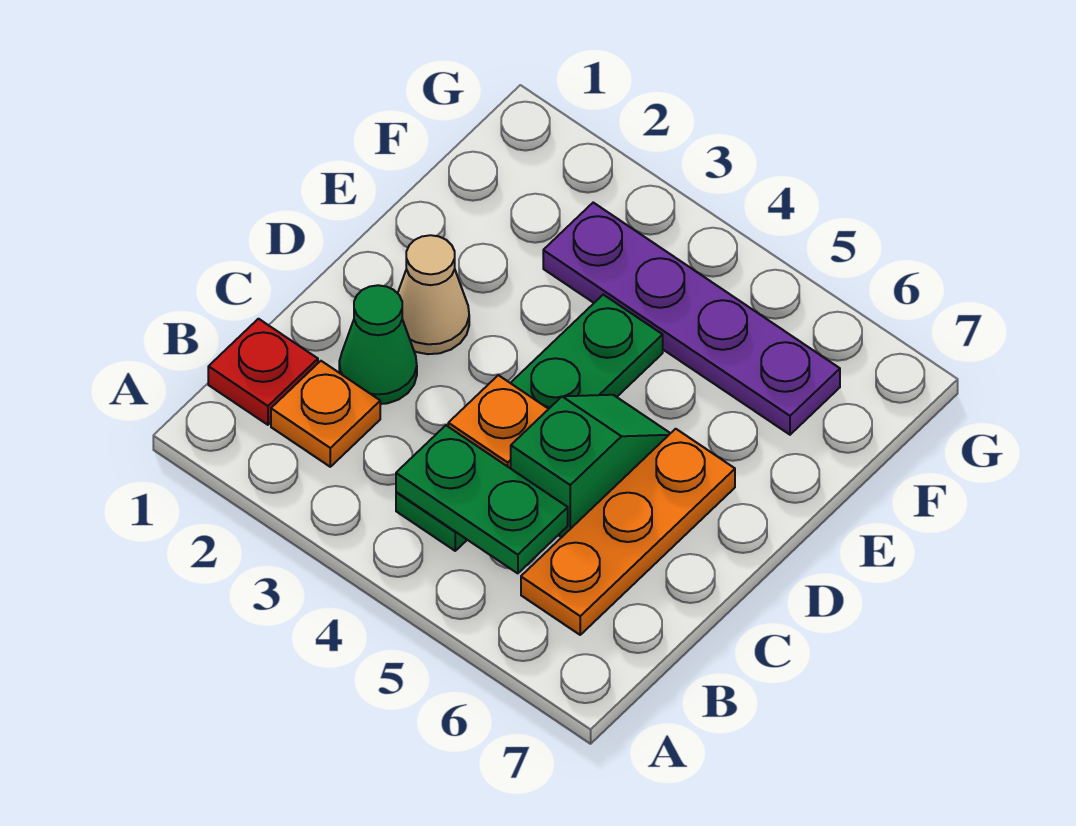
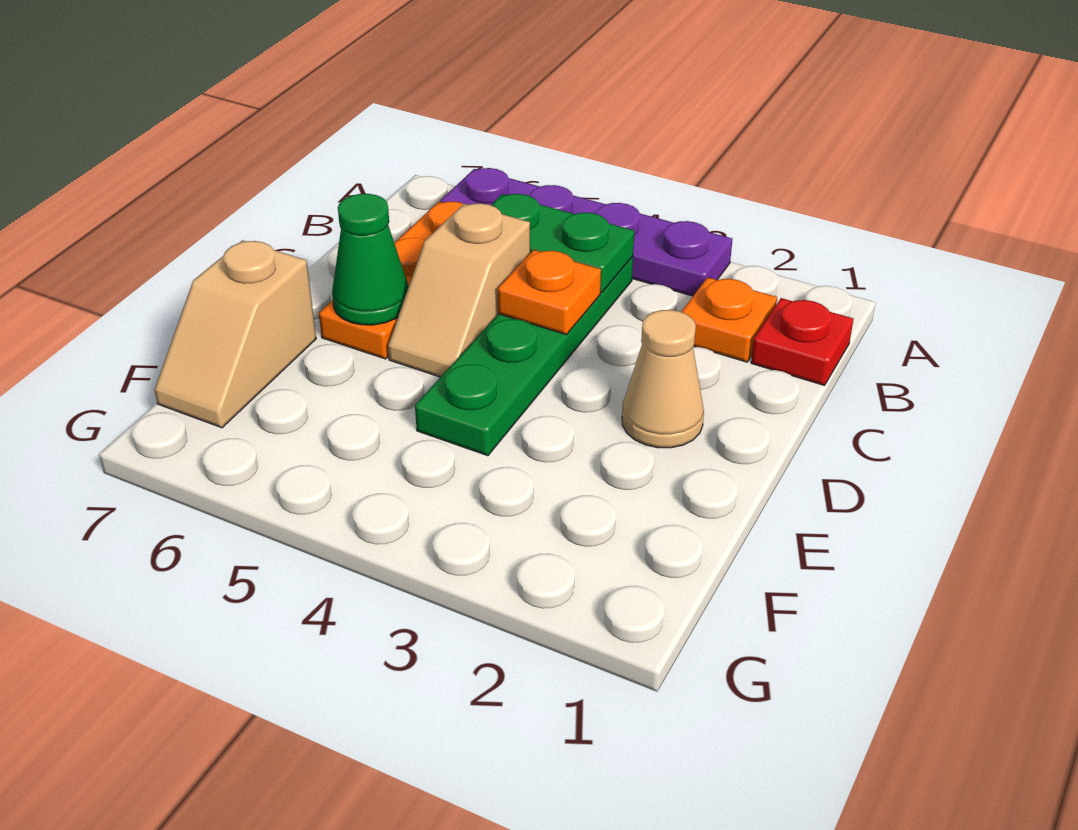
green 1x1 cone [339,285,417,404] -> green 1x1 cone moved to [332,194,409,325]
green 1x2 slope [511,395,670,537] -> tan 1x2 slope [388,203,530,377]
none -> tan 1x2 slope [154,240,316,428]
purple 1x4 plate [543,203,840,435] -> purple 1x4 plate moved to [441,168,732,296]

